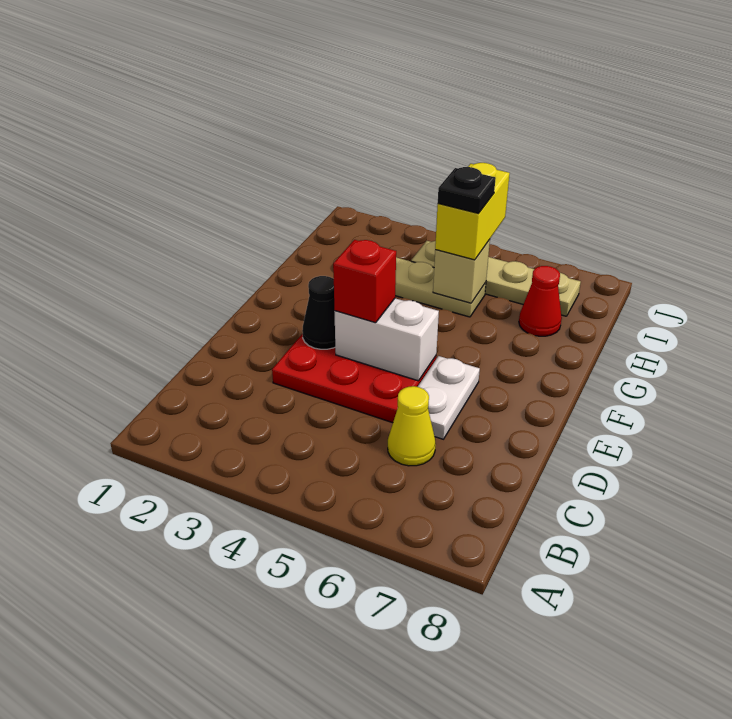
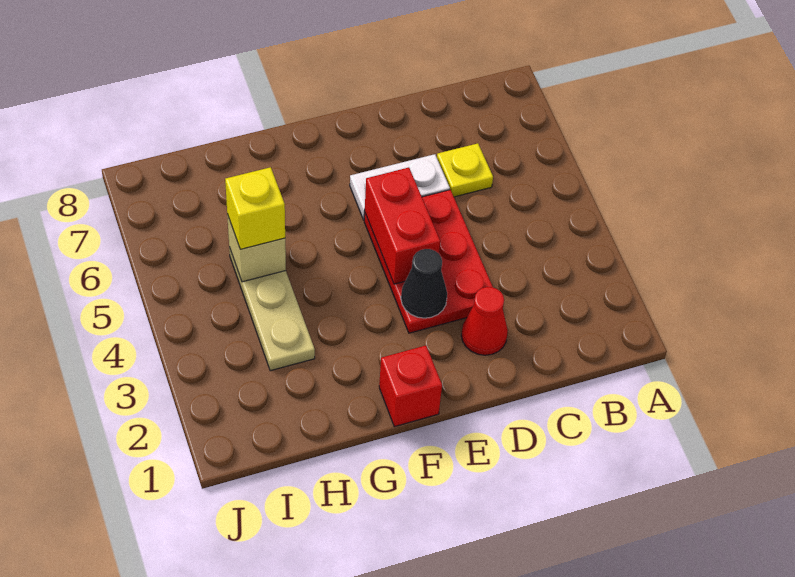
yellow 1x1 cone [388,386,436,466] -> yellow 1x1 plate [437,143,493,197]
white 1x2 brick [334,298,439,381] -> red 1x2 brick [365,168,440,284]
red 1x1 brick [333,240,396,323] -> red 1x1 brick moved to [379,345,442,427]
yellow 1x2 brick [435,163,510,260] -> yellow 1x1 brick [225,167,285,249]
black 1x1 plate [438,167,496,213] -> none
red 1x1 cone [519,266,562,336] -> red 1x1 cone moved to [461,287,508,355]
tan 1x4 plate [411,241,581,316] -> none

